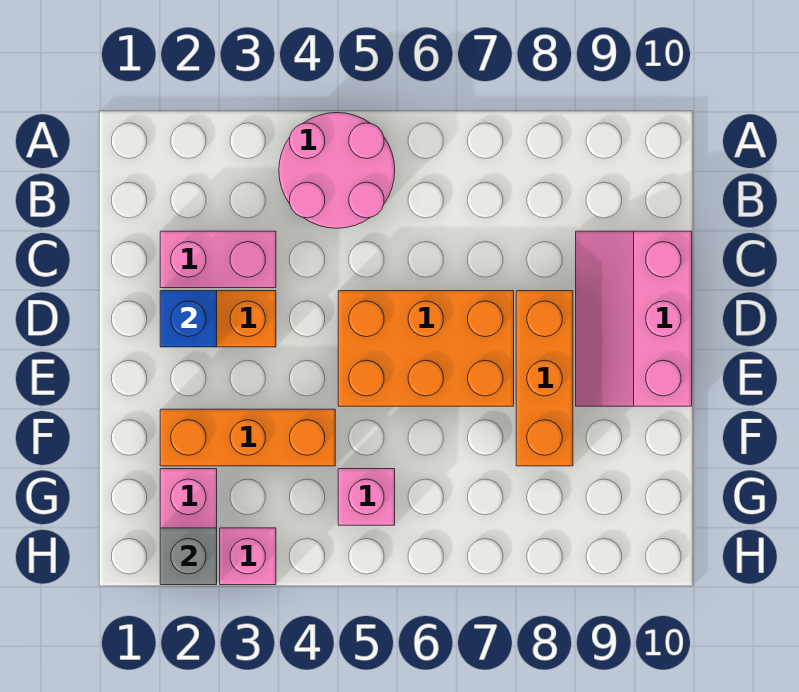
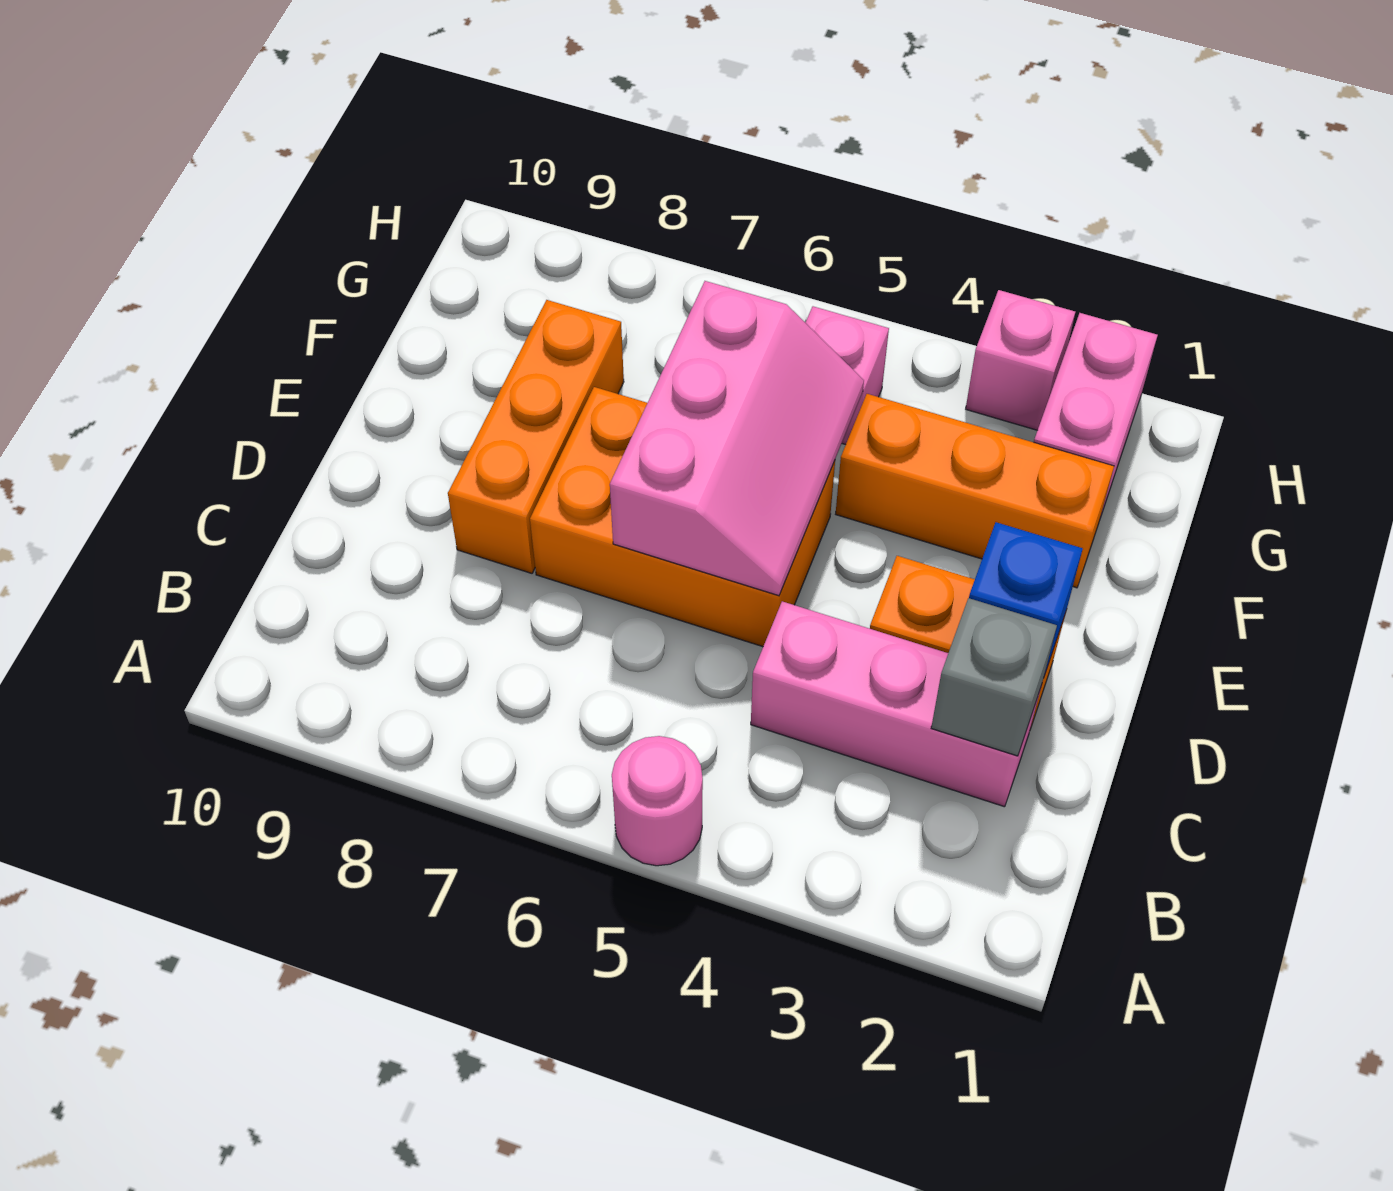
pink 2x2 round brick [279,113,395,228] -> pink 1x1 round brick [612,736,703,866]
pink 1x2 brick [160,231,276,288] -> pink 1x3 brick [751,601,1042,807]
pink 2x3 slope [576,231,692,406] -> pink 2x3 slope moved to [610,281,864,596]
grey 1x1 brick [160,528,217,585] -> grey 1x1 brick moved to [931,598,1057,756]

